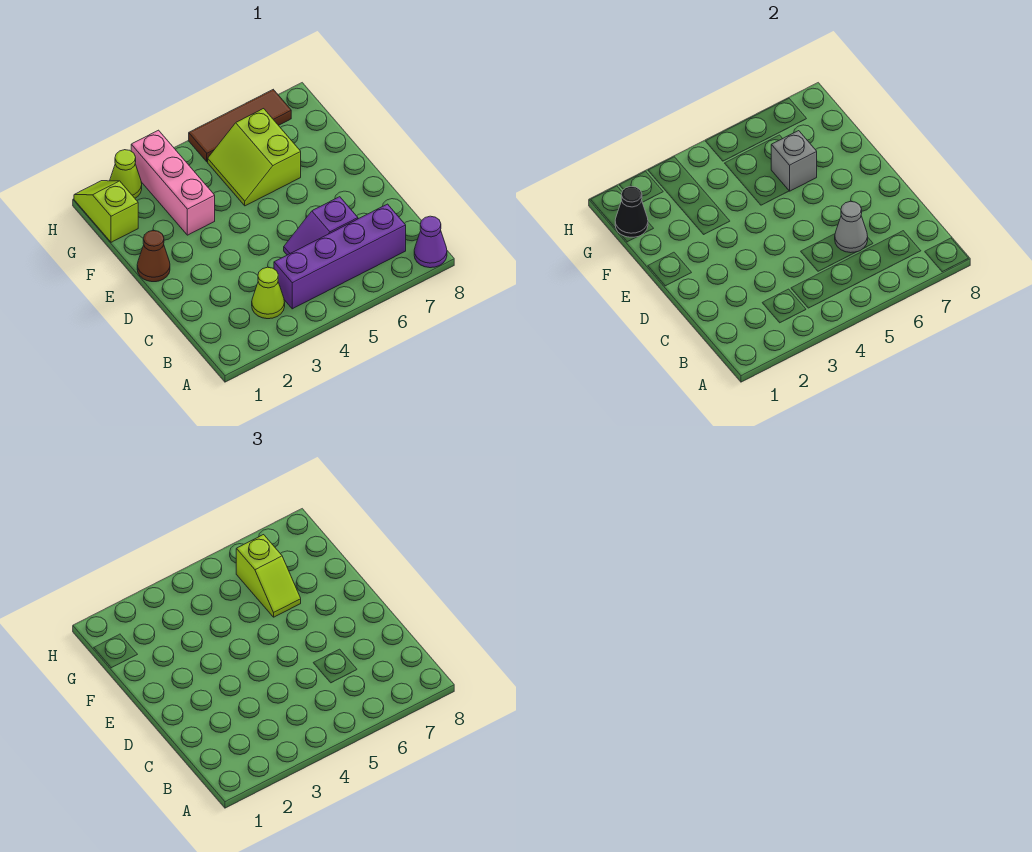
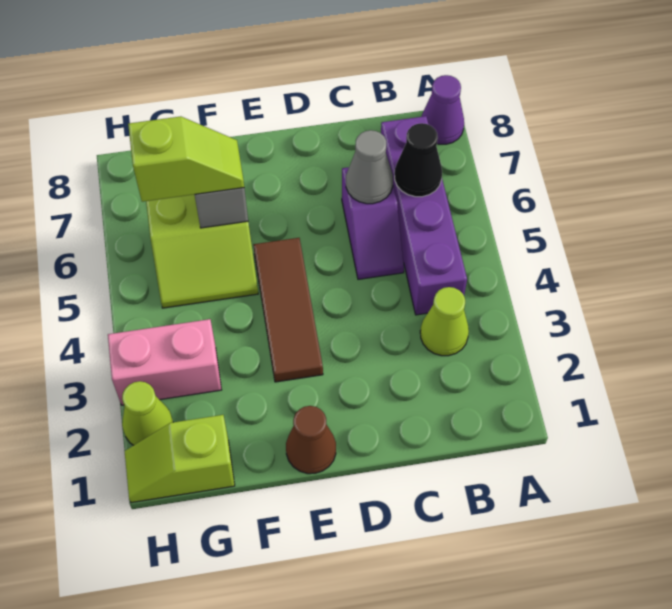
pink 1x3 brick [131,130,215,235] -> pink 1x2 brick [108,319,221,405]
black 1x1 cone [615,186,648,237] -> black 1x1 cone moved to [395,123,442,197]
brown 1x3 tile [189,90,291,162] -> brown 1x3 tile moved to [253,238,323,382]

